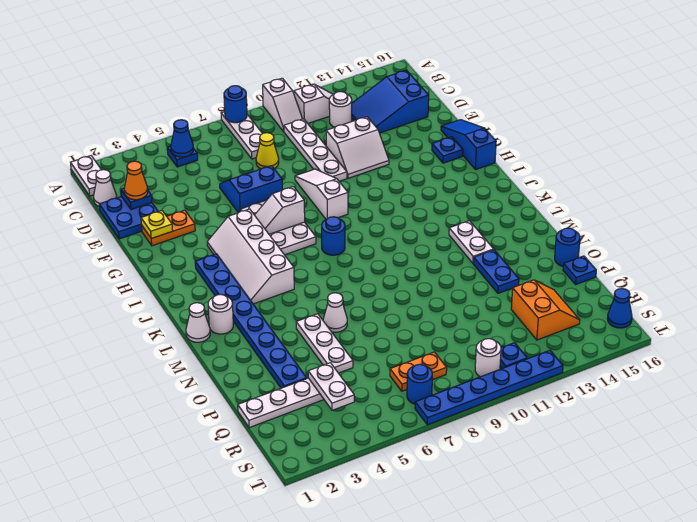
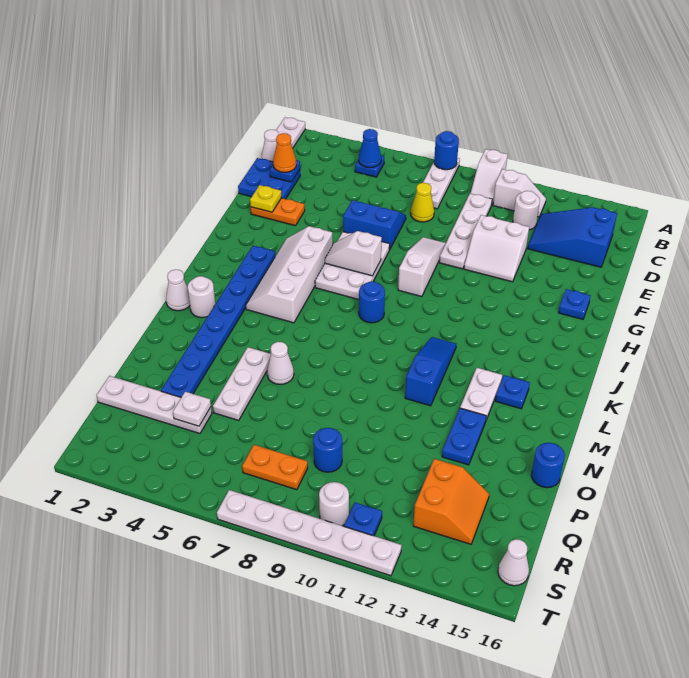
blue 1x3 slope [441,120,496,170] -> blue 1x3 slope moved to [405,337,456,406]
blue 1x1 plate [563,256,596,284] -> blue 1x1 plate moved to [495,375,530,409]
white 1x2 plate [308,363,354,410] -> white 1x1 plate [173,392,211,426]
blue 1x1 round brick [407,364,432,404] -> blue 1x1 round brick moved to [313,428,342,472]
blue 1x1 cone [608,289,632,328] -> white 1x1 cone [498,539,529,586]
blue 1x6 plate [415,350,563,425] -> white 1x6 plate [217,490,402,576]

